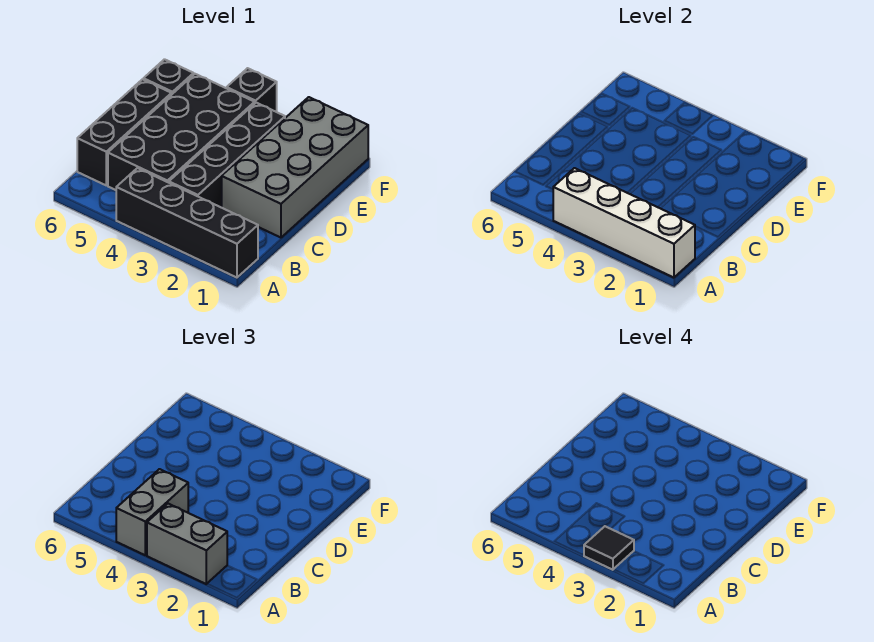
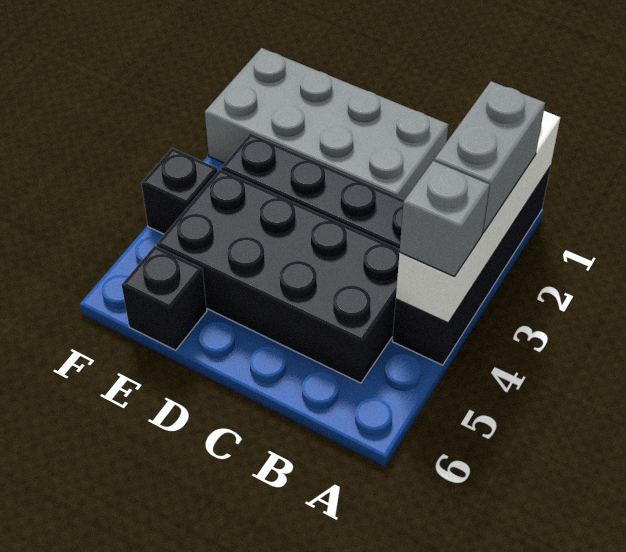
black 1x1 tile [584,526,634,570] -> none
grey 1x2 brick [116,469,188,555] -> grey 1x1 brick [400,161,490,277]
black 1x3 brick [77,79,171,185] -> none

